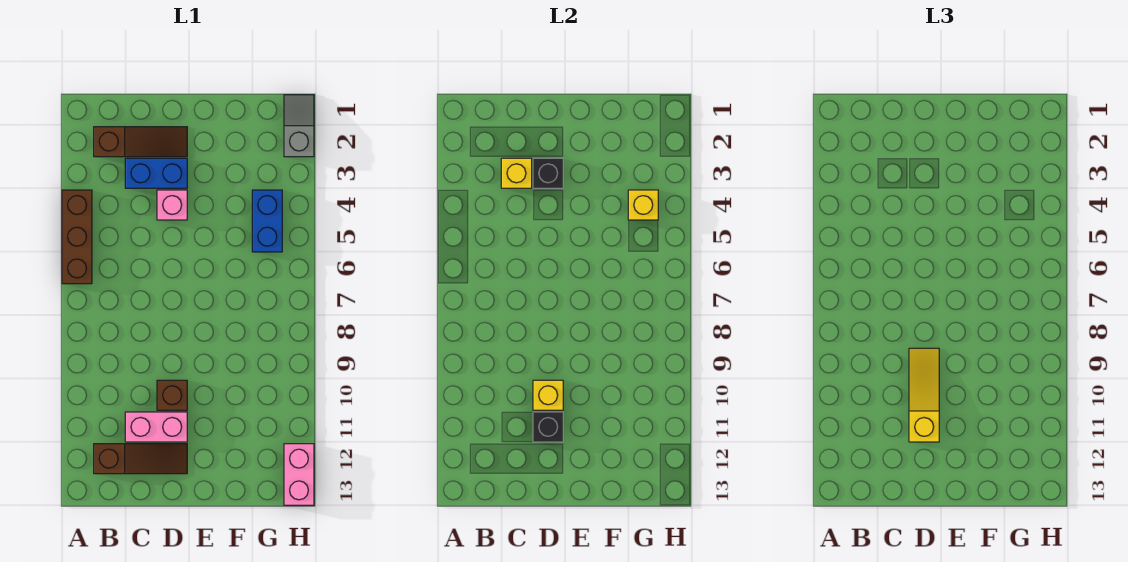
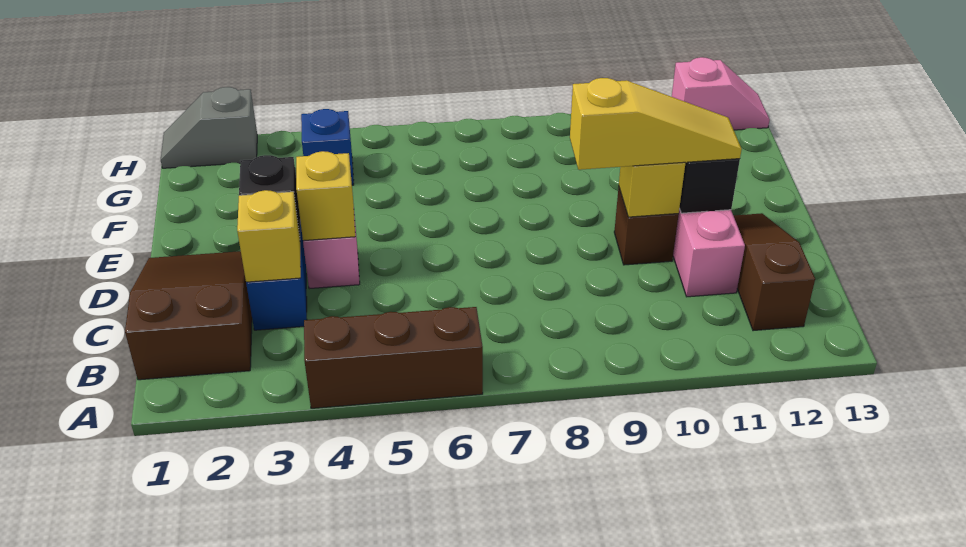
brown 1x3 slope [94,127,187,157] -> brown 2x3 slope [125,251,252,380]
yellow 1x3 slope [909,348,939,442] -> yellow 1x3 slope turned to [570,78,742,170]
blue 1x2 brick [252,190,282,252] -> blue 1x1 brick [301,109,354,185]
yellow 1x1 brick [628,190,658,220] -> yellow 1x1 brick moved to [296,151,355,241]
pink 1x2 brick [284,444,314,505] -> pink 1x2 slope [672,57,770,130]

